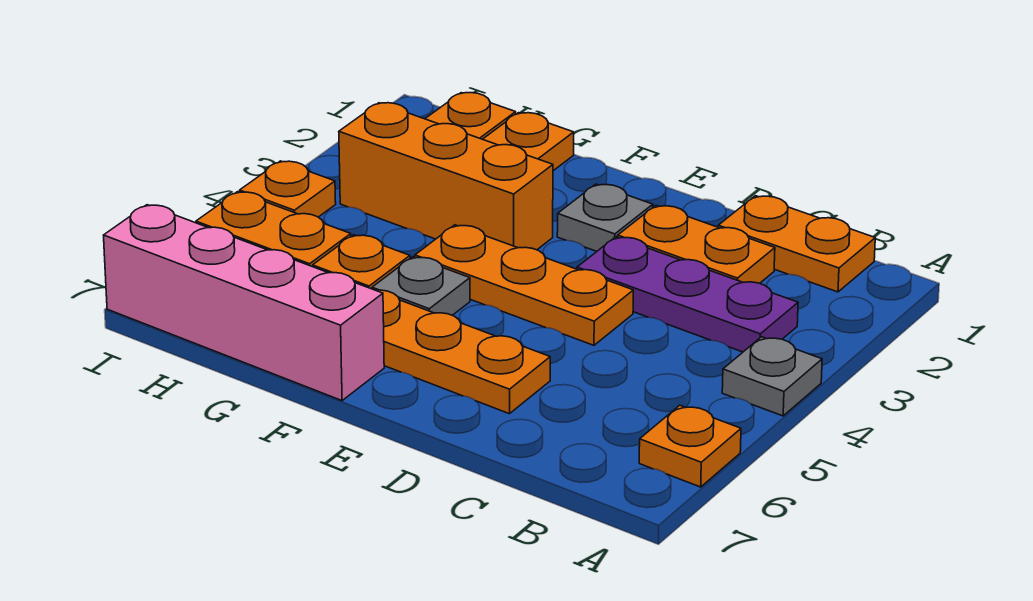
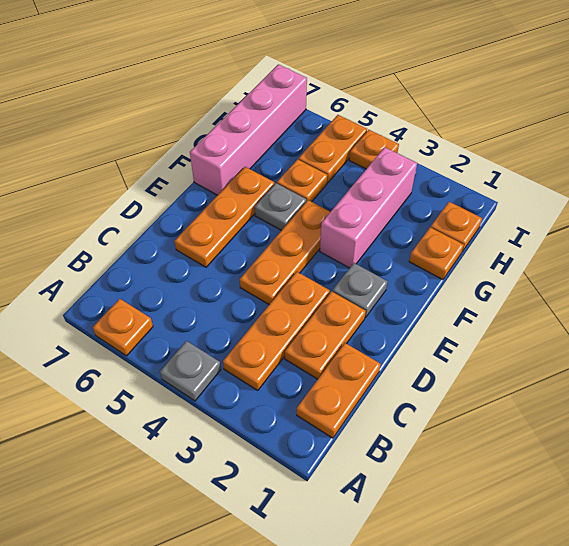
purple 1x3 plate [577,237,798,352] -> orange 1x3 plate [223,272,330,390]
orange 1x3 brick [339,103,553,250] -> pink 1x3 brick [320,147,417,268]

